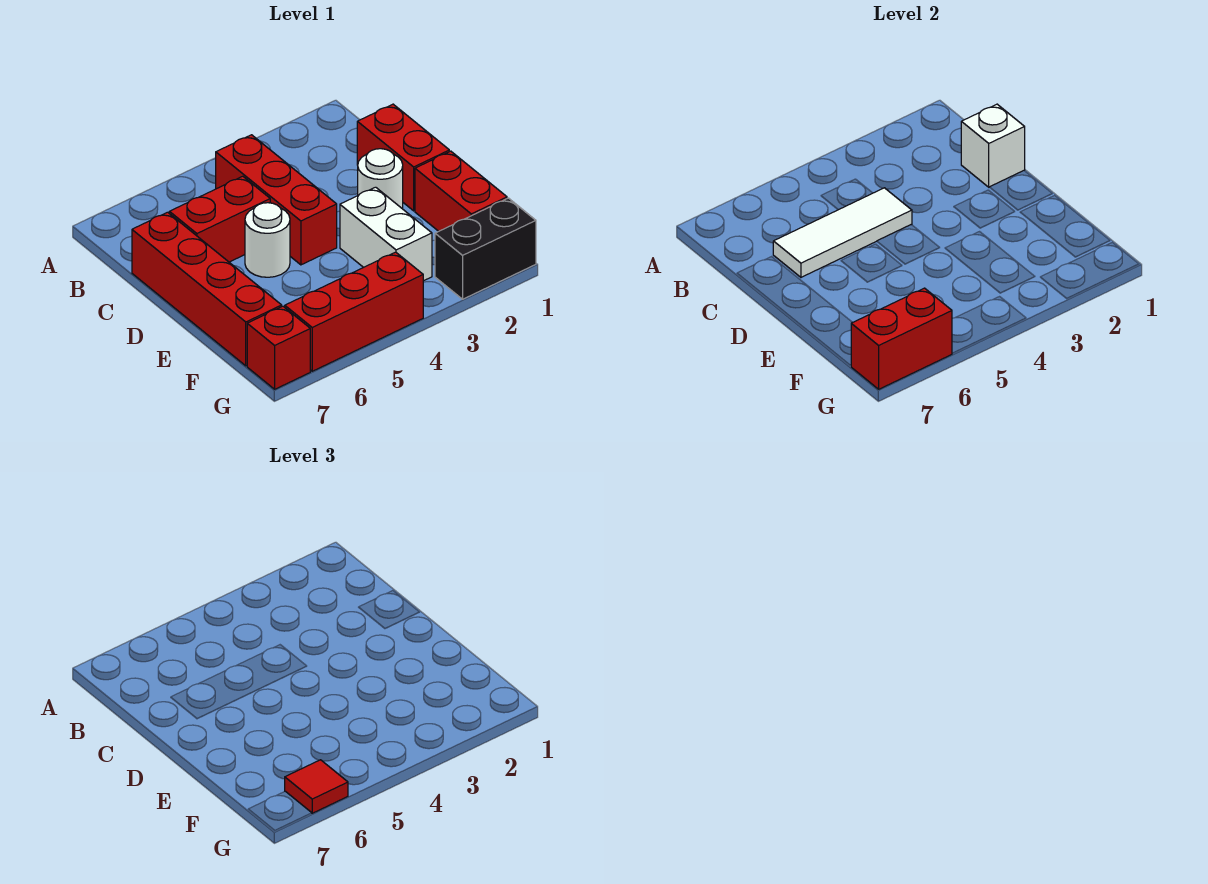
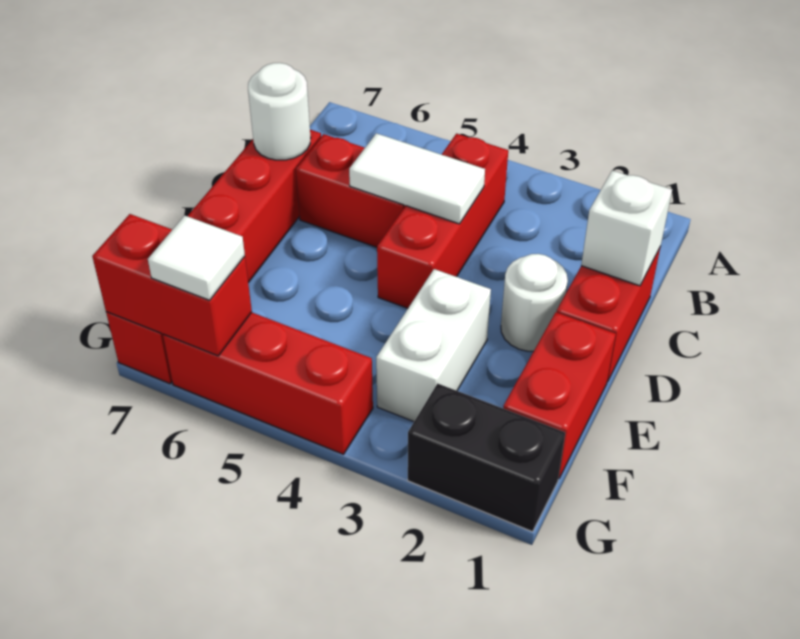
white 1x3 tile [773,188,912,277] -> white 1x2 tile [349,133,485,224]
white 1x1 round brick [245,203,290,277] -> white 1x1 round brick moved to [248,63,311,160]
red 1x1 tile [285,760,348,813] -> white 1x1 tile [148,216,245,300]

